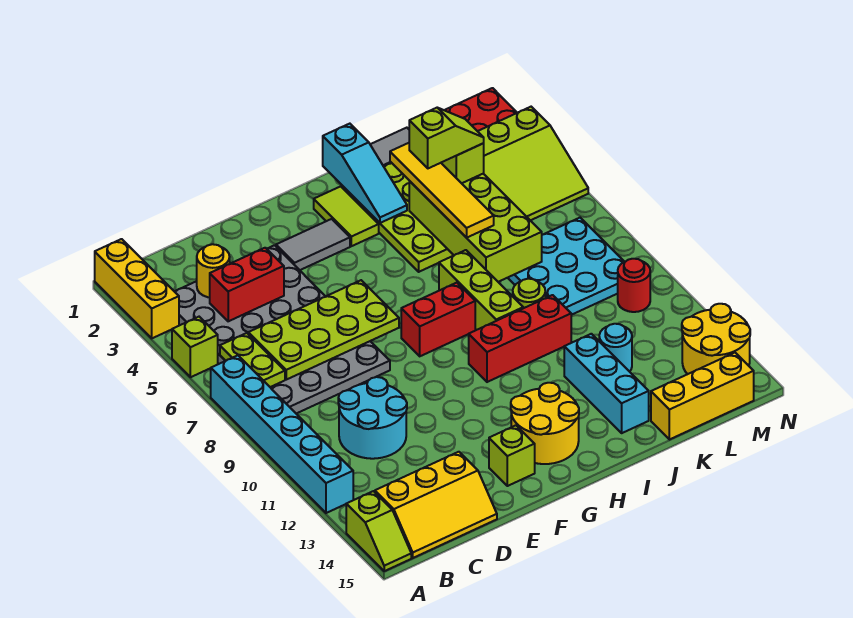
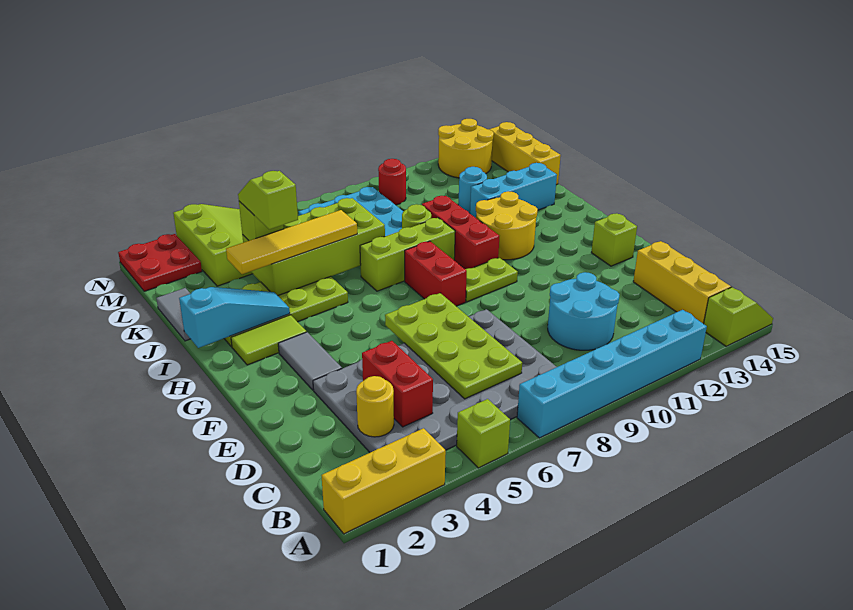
lime 1x2 plate [220,333,285,387] -> lime 1x2 plate moved to [465,258,518,302]
yellow 2x2 round brick [511,383,579,464] -> yellow 2x2 round brick moved to [476,191,538,260]

